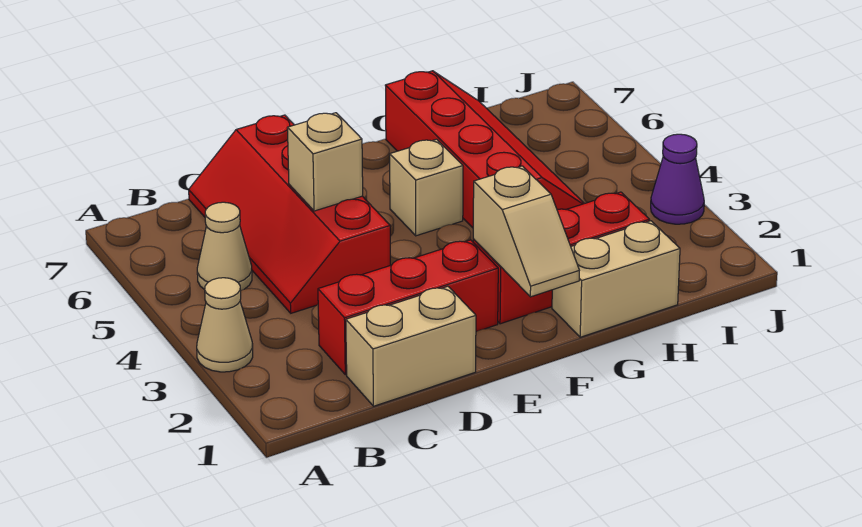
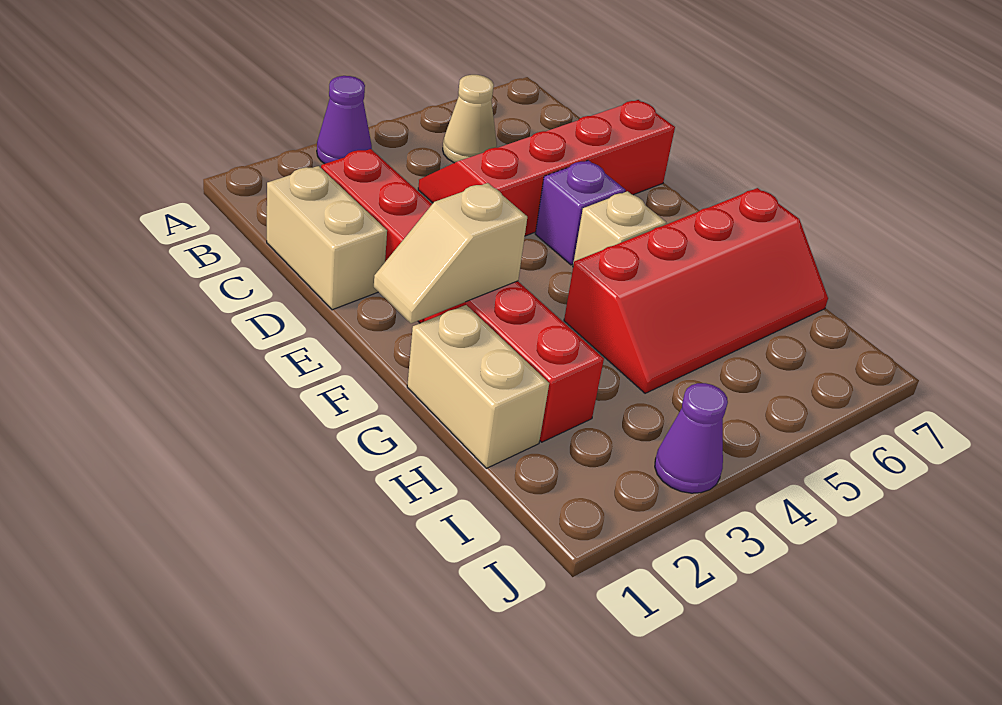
tan 1x1 cone [197,278,253,372] -> purple 1x1 cone [317,76,372,164]
tan 1x1 brick [287,113,363,211] -> none
none -> purple 1x1 brick [535,160,626,265]

